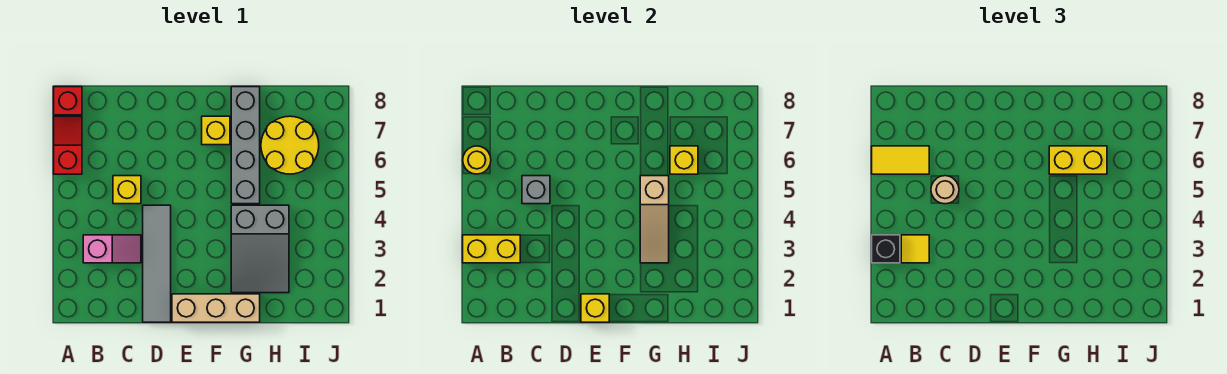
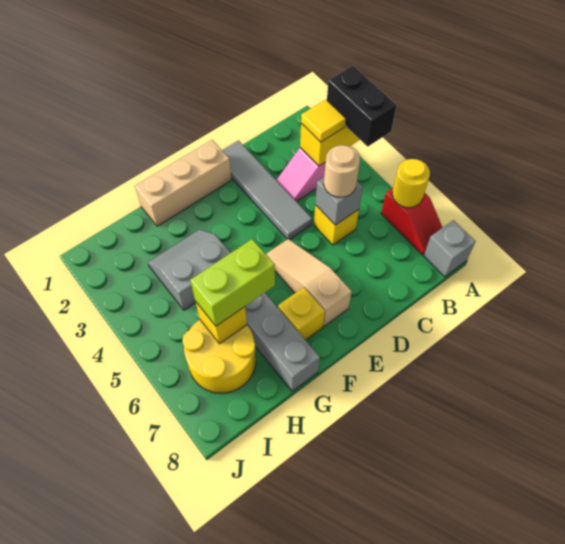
black 1x1 brick [872,235,900,263] -> black 1x2 brick [327,66,397,146]
yellow 1x2 tile [872,146,929,174] -> none
red 1x1 brick [54,87,82,115] -> grey 1x1 brick [424,220,476,277]
yellow 1x1 brick [581,294,609,322] -> none
grey 2x3 slope [231,205,289,293] -> grey 2x2 slope [148,229,230,310]
tan 1x3 slope [640,176,669,263] -> tan 1x3 slope moved to [266,239,352,326]
yellow 1x2 brick [1049,146,1107,174] -> lime 1x2 brick [190,239,275,326]

